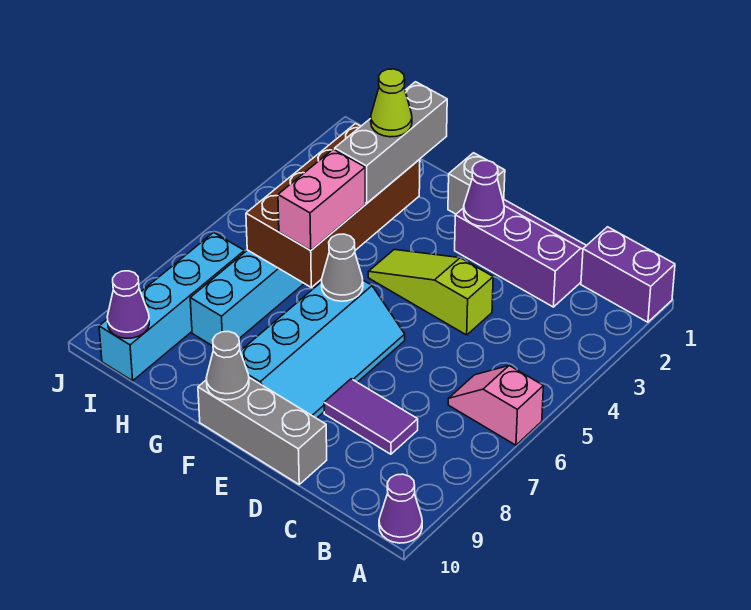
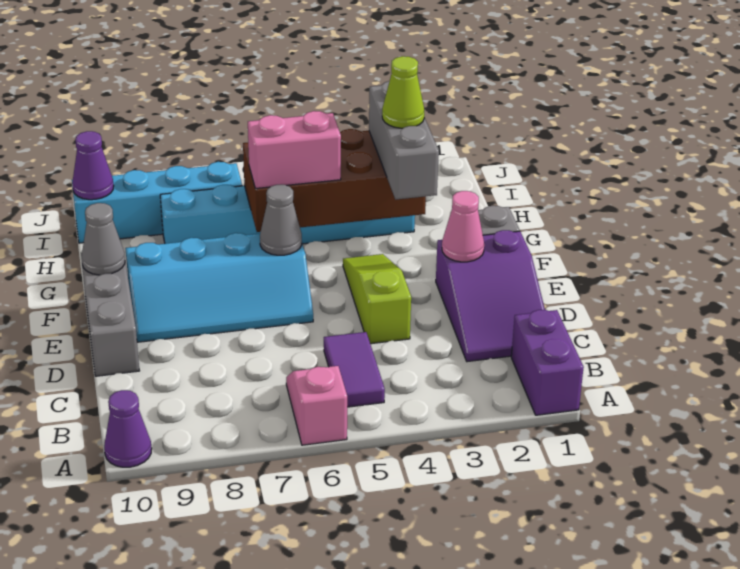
purple 2x3 slope [455,200,587,307] -> purple 2x3 slope turned to [436,230,545,362]
purple 1x2 tile [324,379,418,454] -> purple 1x2 tile moved to [324,332,385,407]
purple 1x1 cone [464,160,504,227] -> pink 1x1 cone [442,191,484,262]
grey 1x3 brick [335,82,447,203] -> grey 1x3 brick turned to [369,81,439,200]

